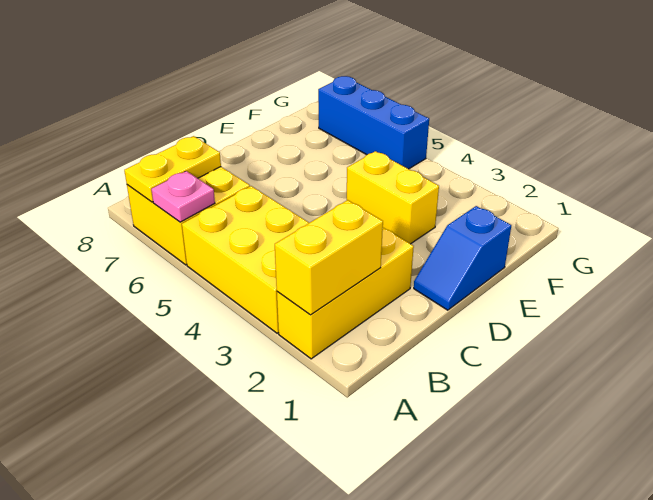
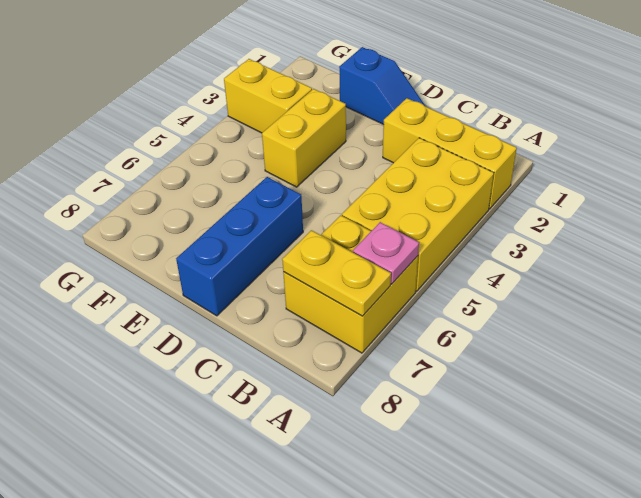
yellow 1x2 brick [275,200,383,315] -> yellow 1x2 brick moved to [224,59,312,133]
blue 1x3 brick [318,76,429,169] -> blue 1x3 brick moved to [176,177,303,316]

